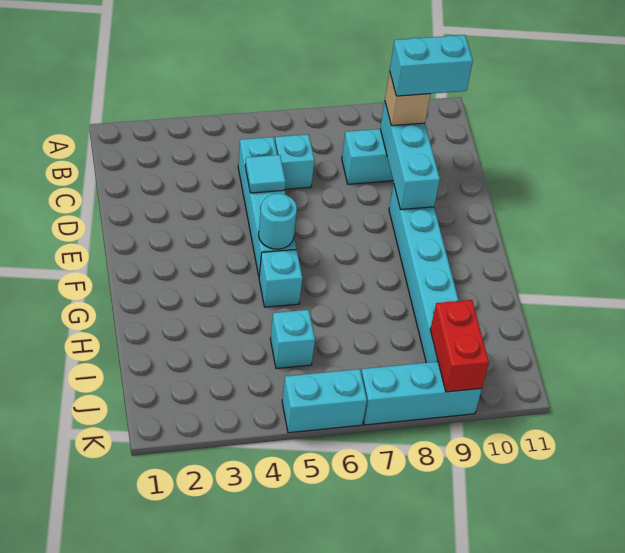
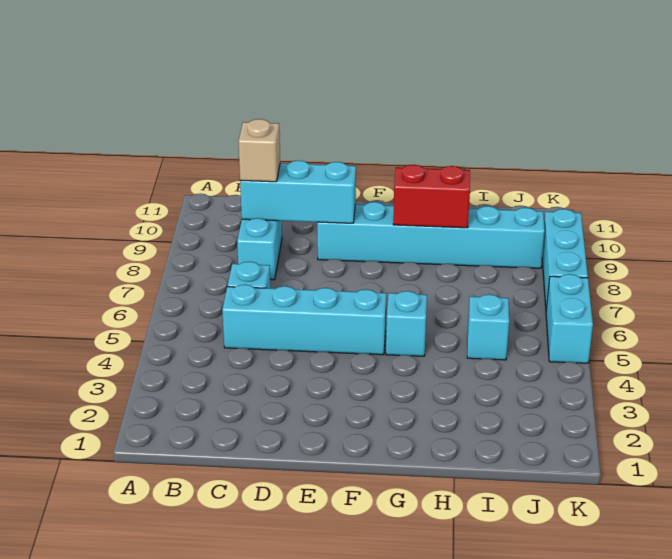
cyan 1x2 brick [390,35,473,96] -> none
cyan 1x1 tile [245,155,286,193] -> none
cyan 1x1 round brick [259,194,297,249] -> none
red 1x2 brick [430,300,489,392] -> red 1x2 brick moved to [393,165,470,228]

